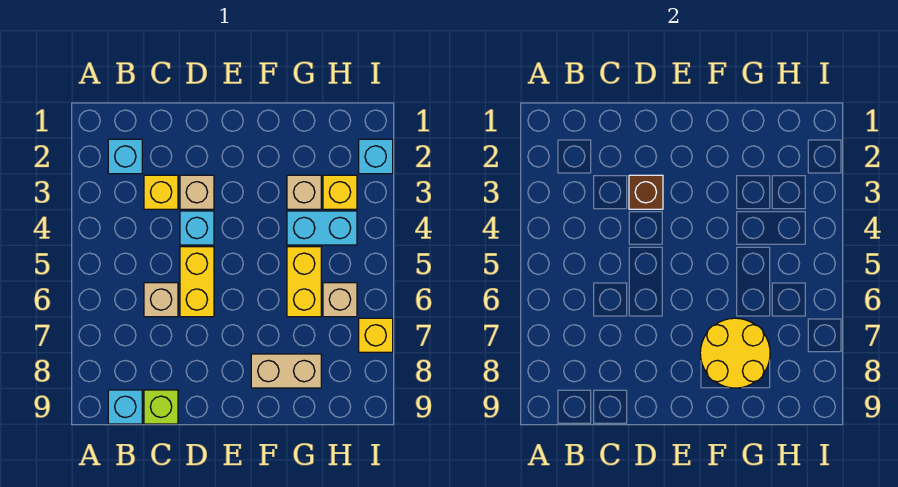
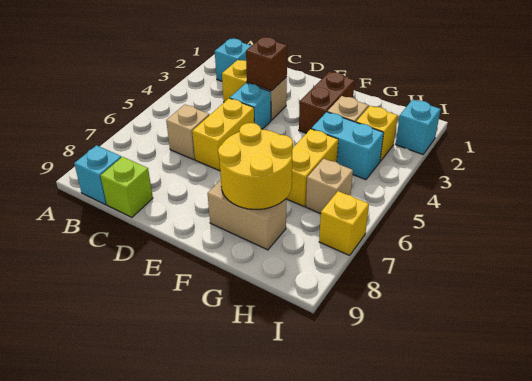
none -> brown 1x2 brick [299,72,355,133]

